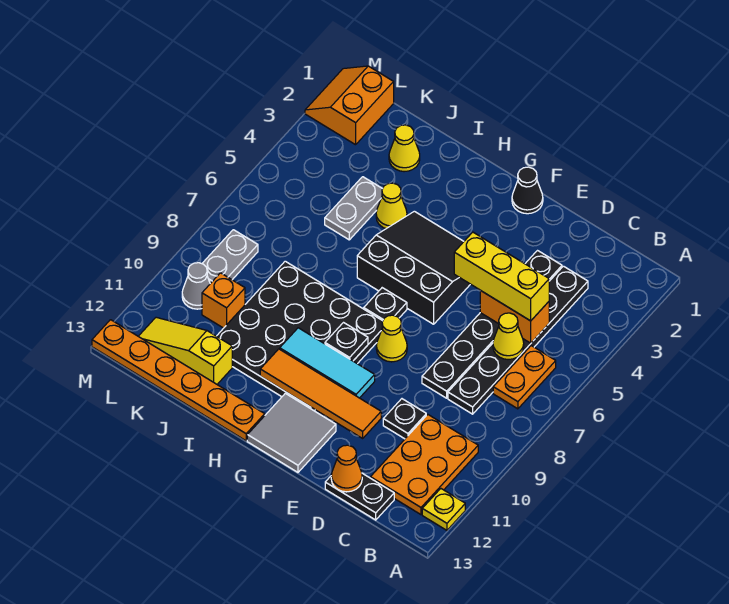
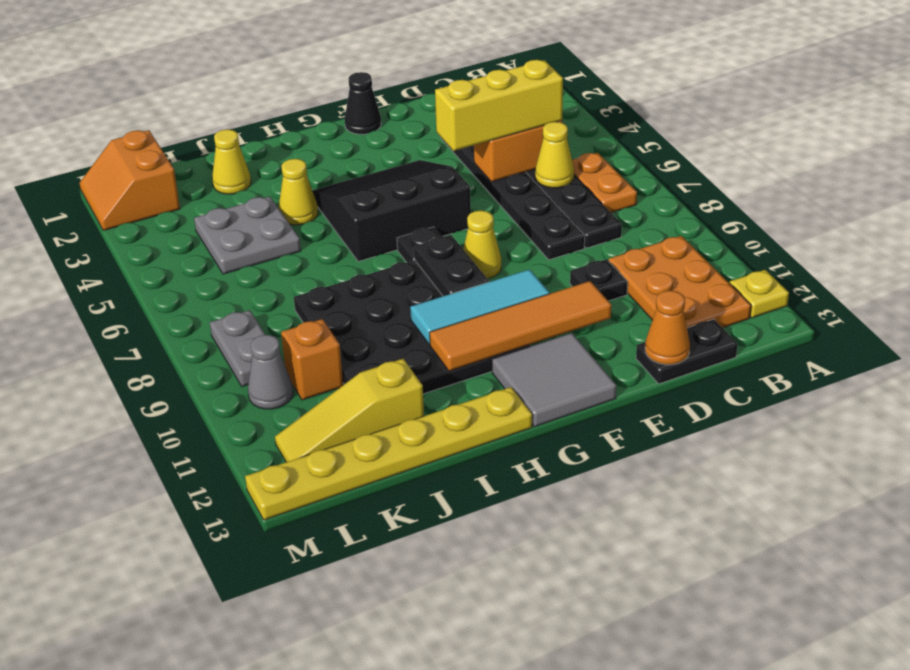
black 1x1 plate [325,323,368,361] -> black 1x2 plate [414,235,489,296]
orange 1x6 plate [92,320,265,441] -> yellow 1x6 plate [245,387,532,520]
grey 1x2 plate [325,177,382,240] -> grey 2x2 plate [194,196,301,274]

